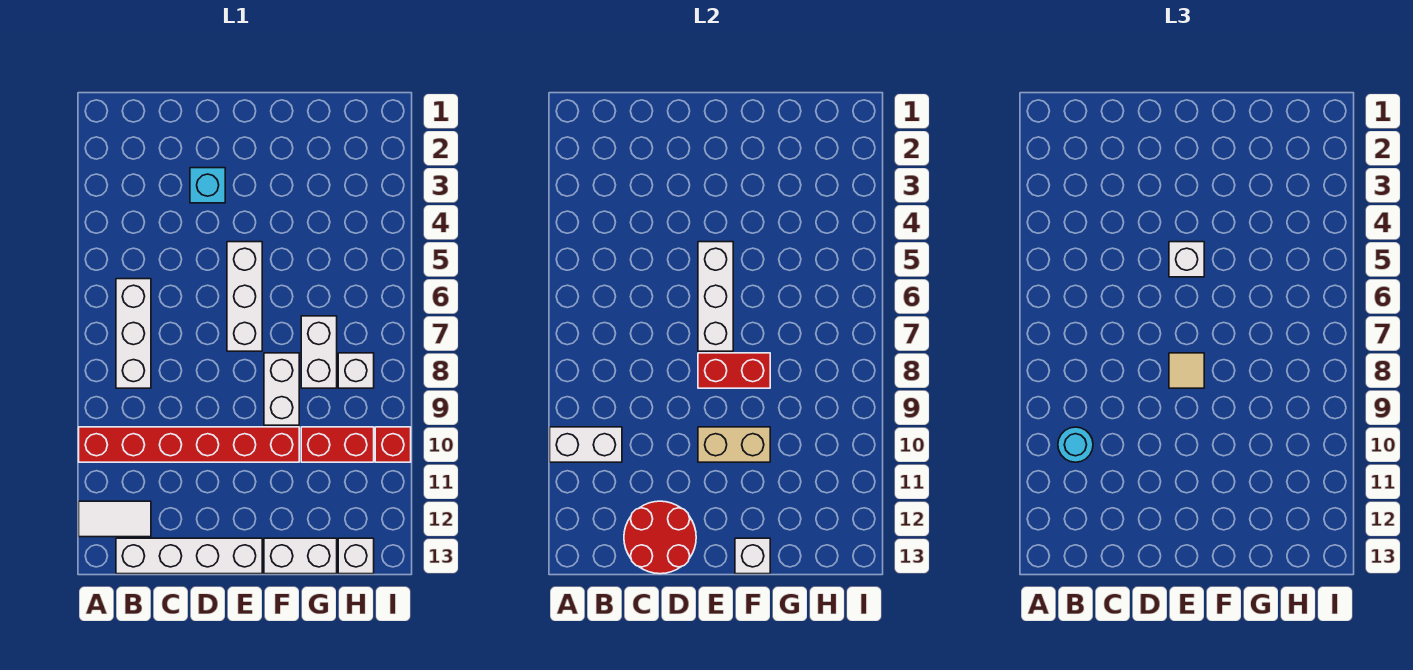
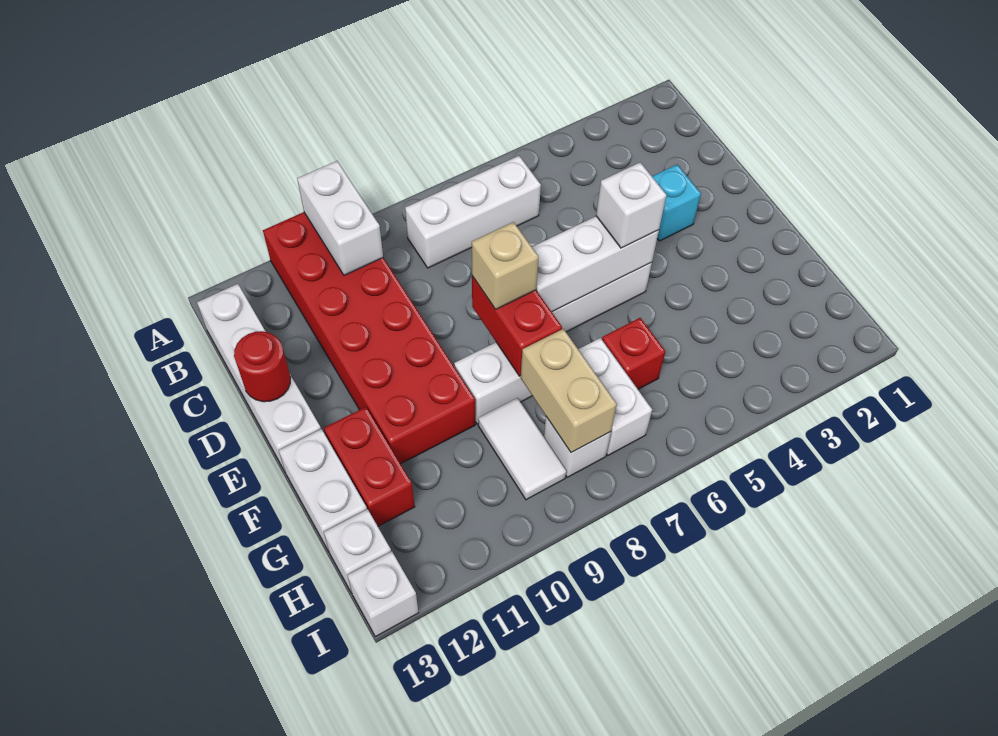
red 1x6 brick [79,427,299,462] -> red 2x6 brick [263,212,475,464]
white 1x2 tile [79,501,151,537] -> white 1x2 tile moved to [478,398,566,500]
cyan 1x1 round brick [1058,427,1093,462] -> none
red 2x2 round brick [624,501,696,574] -> red 1x1 round brick [234,331,291,402]
tan 1x1 tile [1169,353,1204,388] -> tan 1x1 brick [472,222,539,309]
tan 1x2 brick [698,427,770,462] -> tan 1x2 brick moved to [521,329,617,453]
white 1x1 brick [735,538,770,574] -> white 1x1 brick moved to [347,551,418,637]
white 1x2 brick [301,316,337,388] -> white 1x2 brick turned to [578,338,652,455]
red 1x2 brick [301,427,374,462] -> red 1x2 brick moved to [324,407,415,526]
red 1x1 brick [375,427,411,462] -> red 1x1 brick moved to [602,318,665,389]

